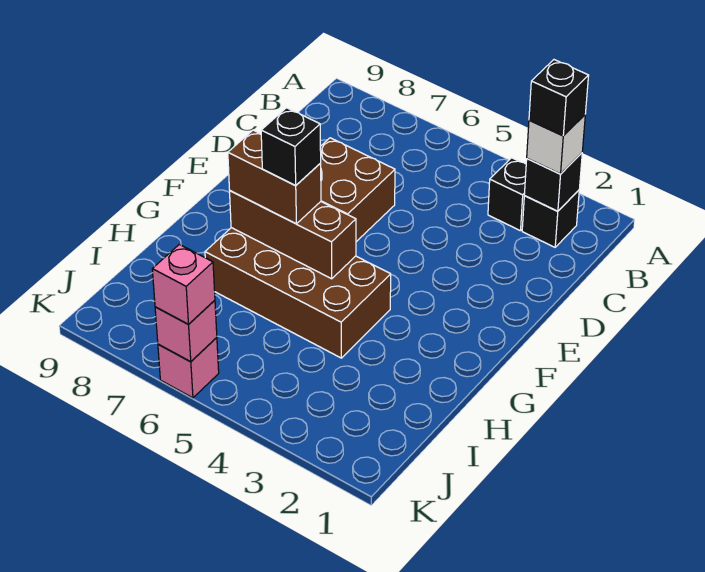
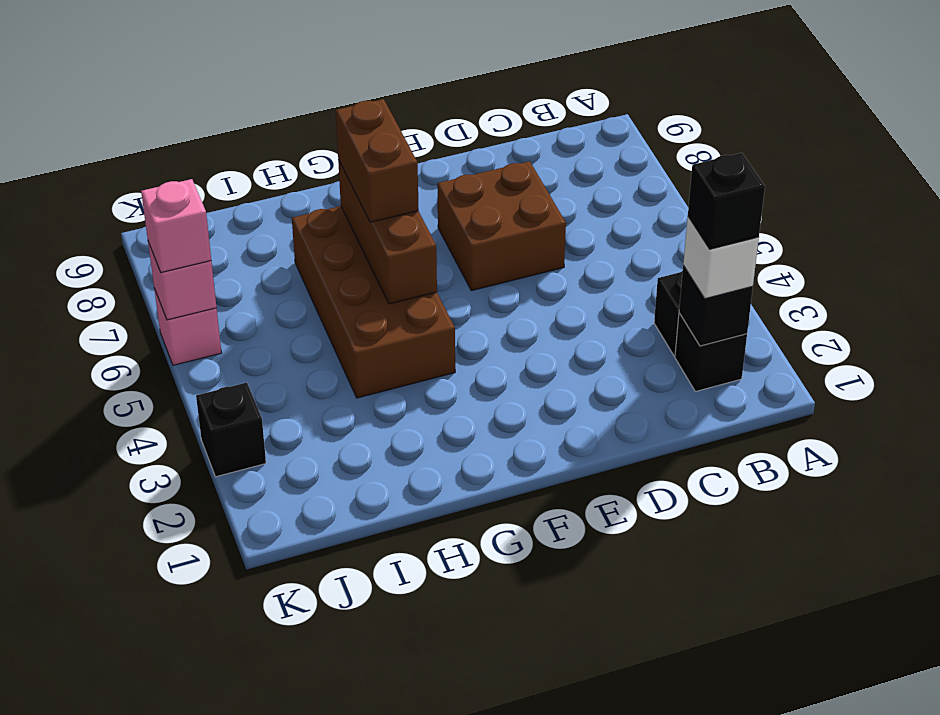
black 1x1 brick [261,108,321,186] -> black 1x1 brick moved to [196,383,266,477]

